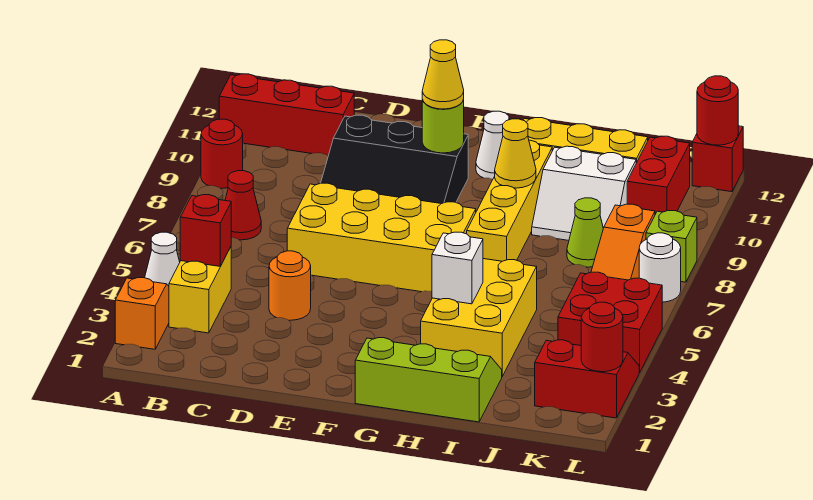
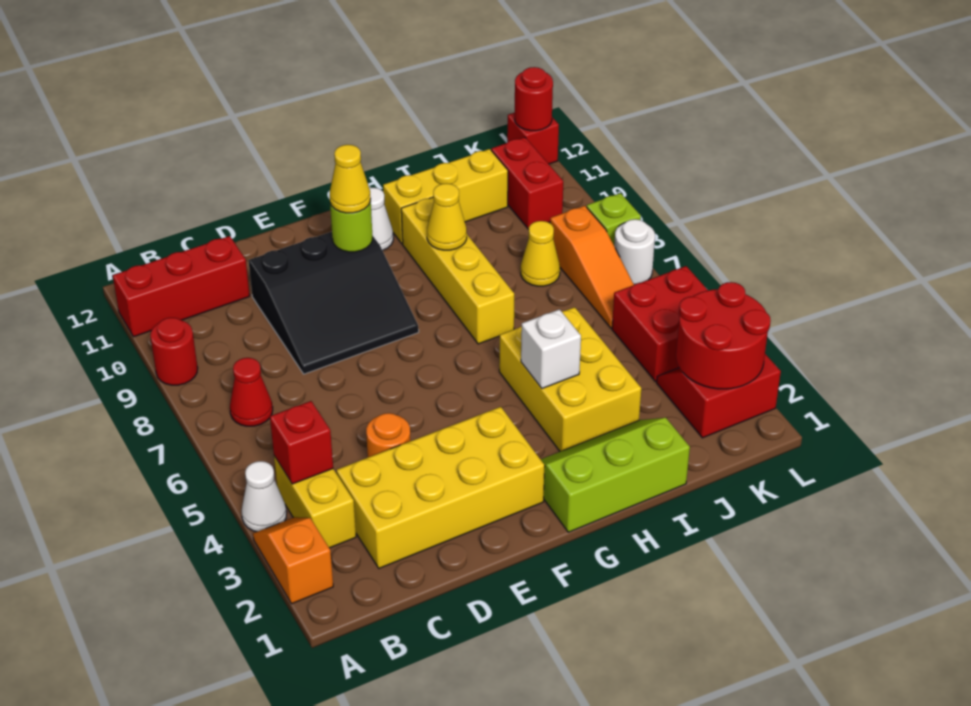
yellow 2x4 brick [287,183,476,292] -> yellow 2x4 brick moved to [336,407,545,568]
white 2x2 slope [532,146,636,240] -> none
lime 1x1 cone [567,198,603,267] -> yellow 1x1 cone [521,221,560,286]
red 1x1 round brick [581,302,623,372] -> red 2x2 round brick [676,282,771,389]

